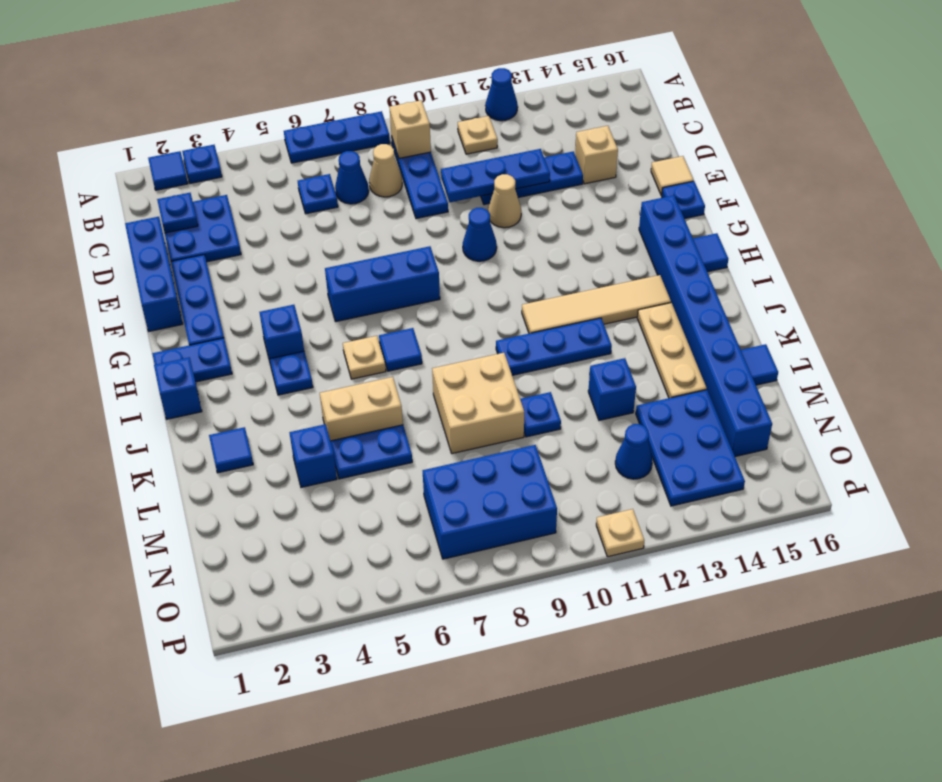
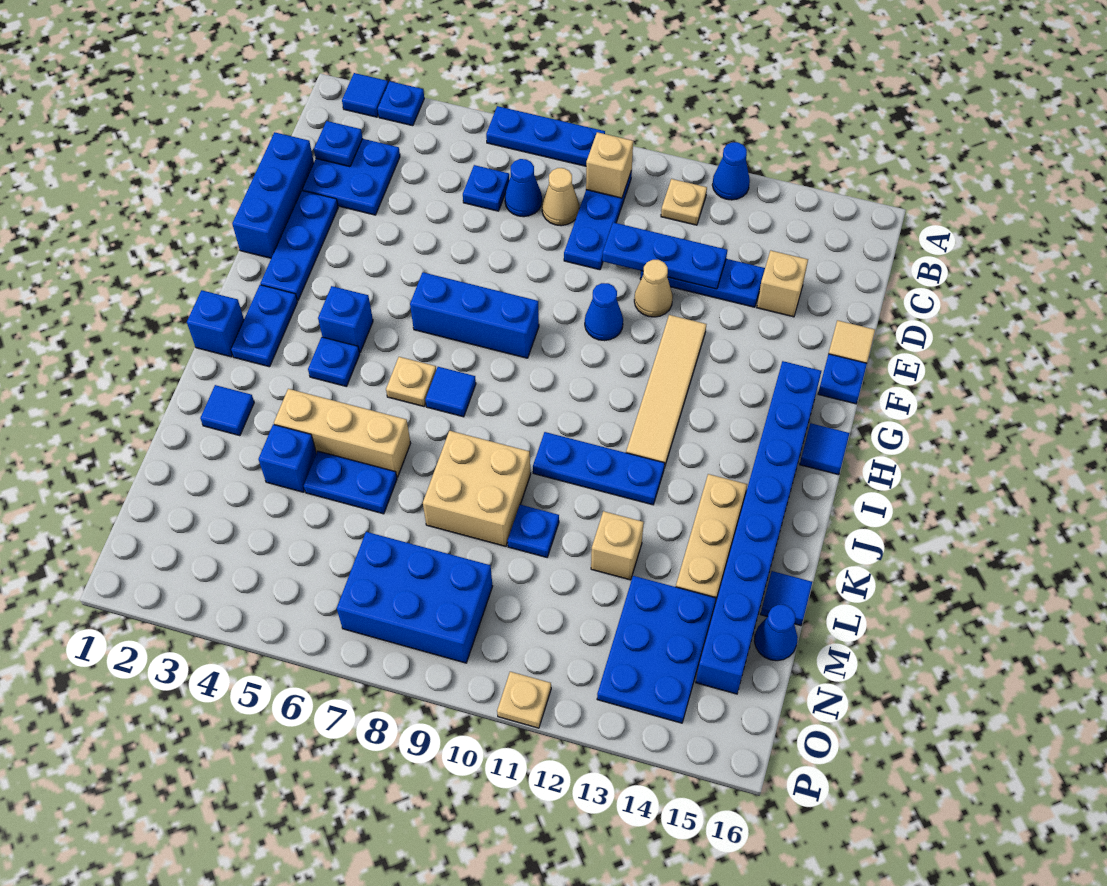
blue 1x2 plate [152,338,232,382] -> blue 1x2 plate turned to [231,285,297,367]
tan 1x4 tile [522,275,671,333] -> tan 1x4 tile turned to [626,315,706,468]
tan 1x2 brick [320,377,403,441] -> tan 1x3 brick [274,389,411,477]
blue 1x1 brick [588,358,636,420] -> tan 1x1 brick [591,511,644,580]
blue 1x1 cone [615,424,653,479] -> blue 1x1 cone moved to [754,605,798,661]

